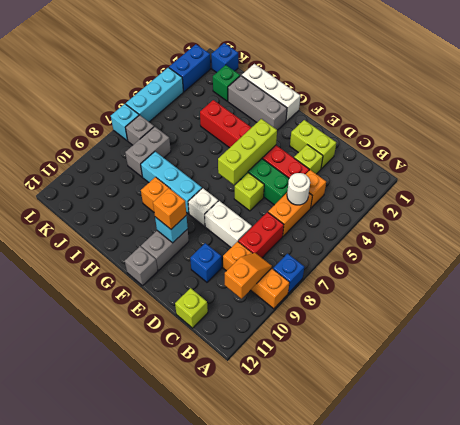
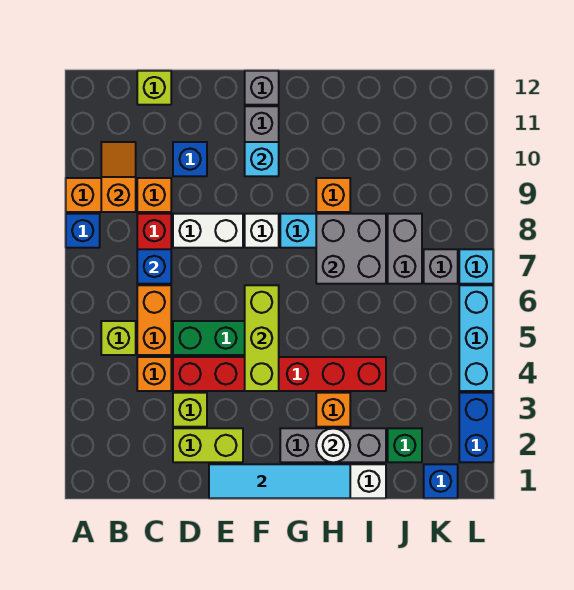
orange 1x2 slope [225,253,272,299] -> orange 1x2 slope turned to [101,142,136,212]
white 1x1 round brick [287,173,310,205] -> white 1x1 round brick moved to [316,428,350,462]
none -> blue 1x1 brick [137,249,171,284]
none -> cyan 1x4 tile [209,464,350,498]
lime 1x1 brick [234,173,264,211] -> lime 1x1 brick moved to [101,321,136,355]
orange 1x1 brick [153,188,186,229] -> orange 1x1 brick moved to [316,393,350,427]
none -> grey 2x2 brick [316,214,386,284]

